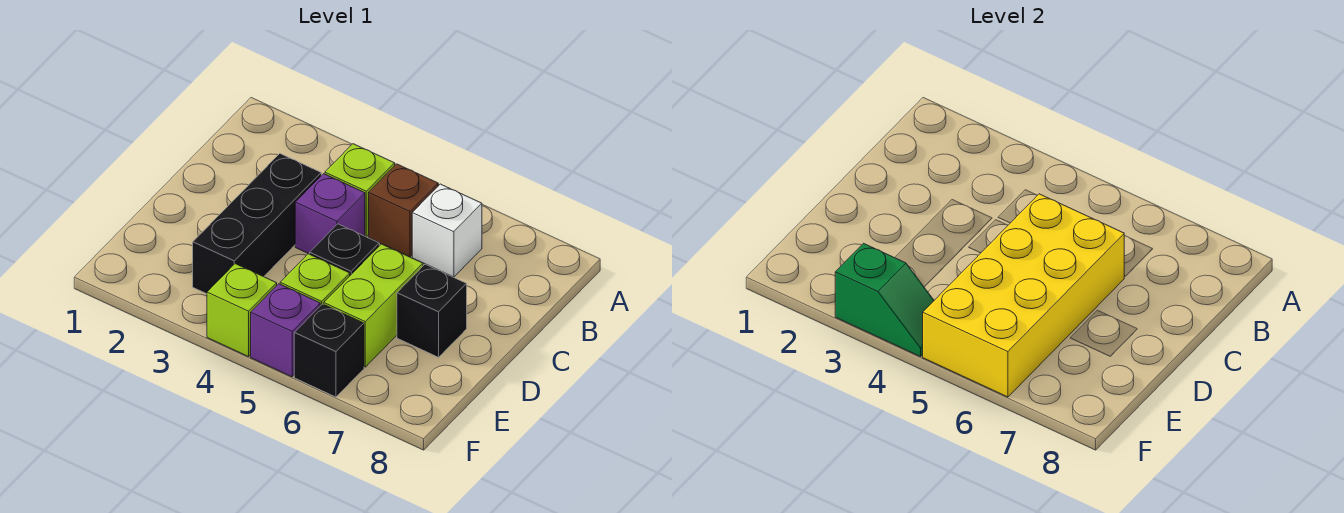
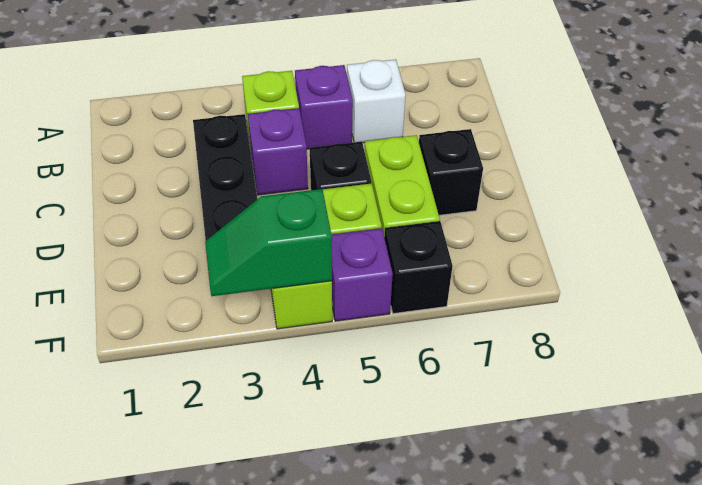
brown 1x1 brick [369,164,438,257] -> purple 1x1 brick [295,65,353,149]
yellow 2x4 brick [923,194,1124,397] -> none
green 1x2 slope [835,243,934,357] -> green 1x2 slope turned to [205,189,332,296]

